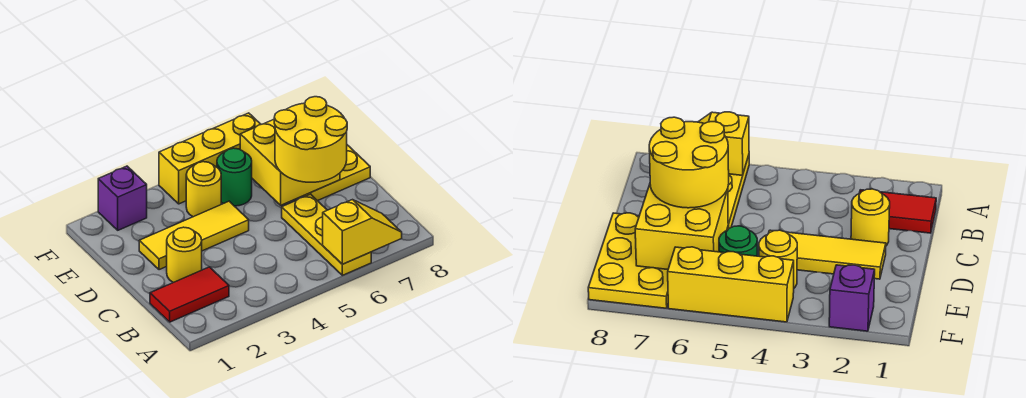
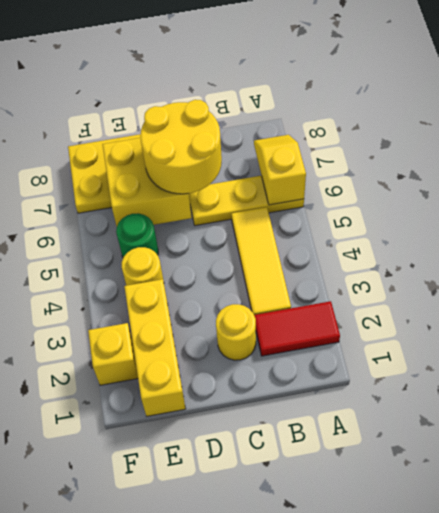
red 1x2 tile [150,267,229,322] -> red 1x2 tile turned to [254,301,340,356]
yellow 1x3 tile [139,201,249,270] -> yellow 1x3 tile moved to [232,207,291,315]
purple 1x1 brick [98,166,147,230] -> yellow 1x1 brick [88,323,138,385]
yellow 1x3 brick [159,113,261,204] -> yellow 1x3 brick moved to [124,279,186,416]

